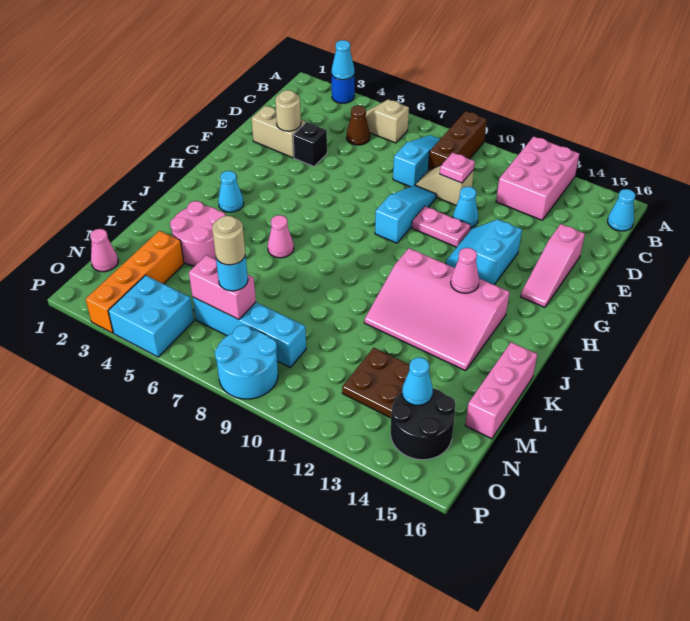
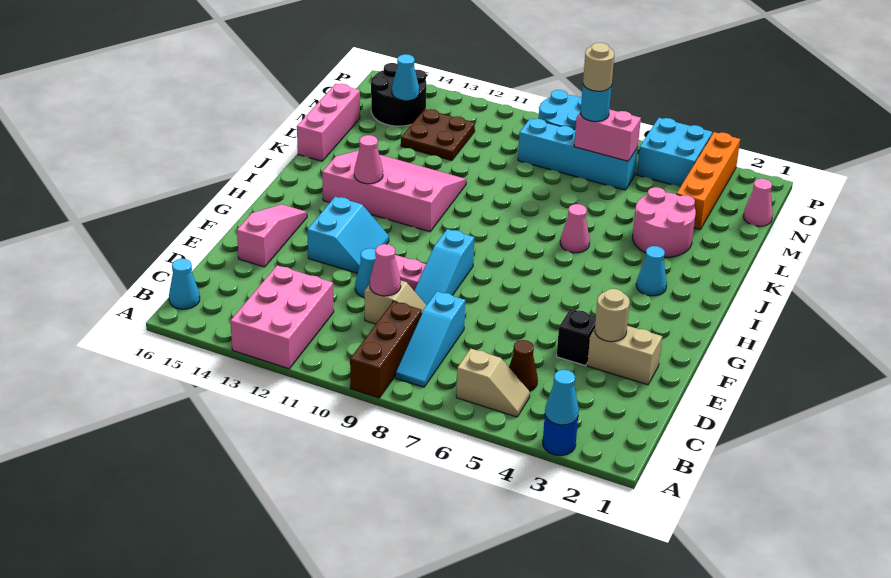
pink 1x1 plate [440,153,475,183] -> pink 1x1 cone [370,244,401,296]

